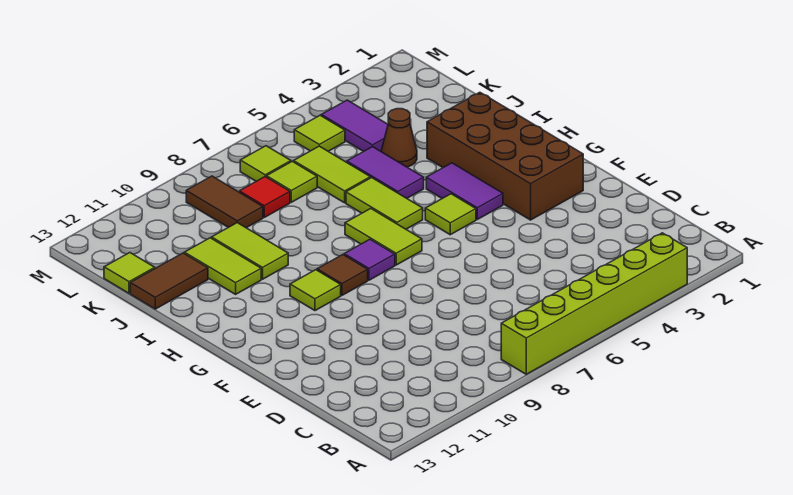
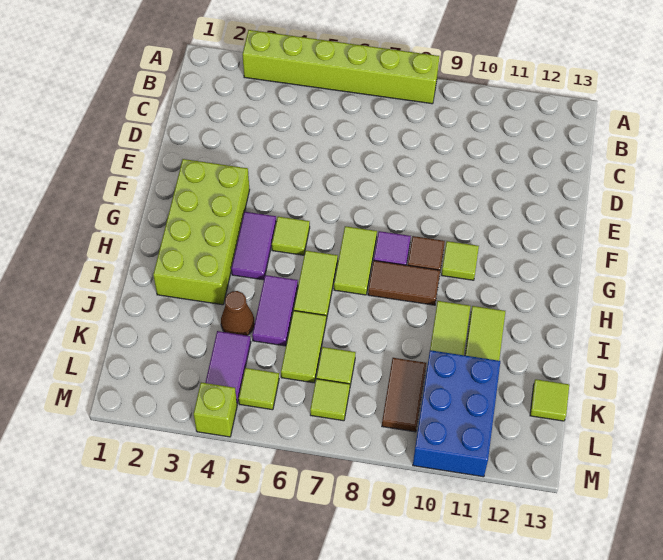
brown 2x4 brick [427,92,583,220] -> lime 2x4 brick [153,159,250,305]
brown 1x2 tile [130,253,208,309] -> brown 1x2 tile moved to [368,260,440,305]
red 1x1 tile [239,177,290,217] -> none
none -> blue 2x3 brick [413,350,500,477]
none -> lime 1x1 brick [194,382,237,437]

